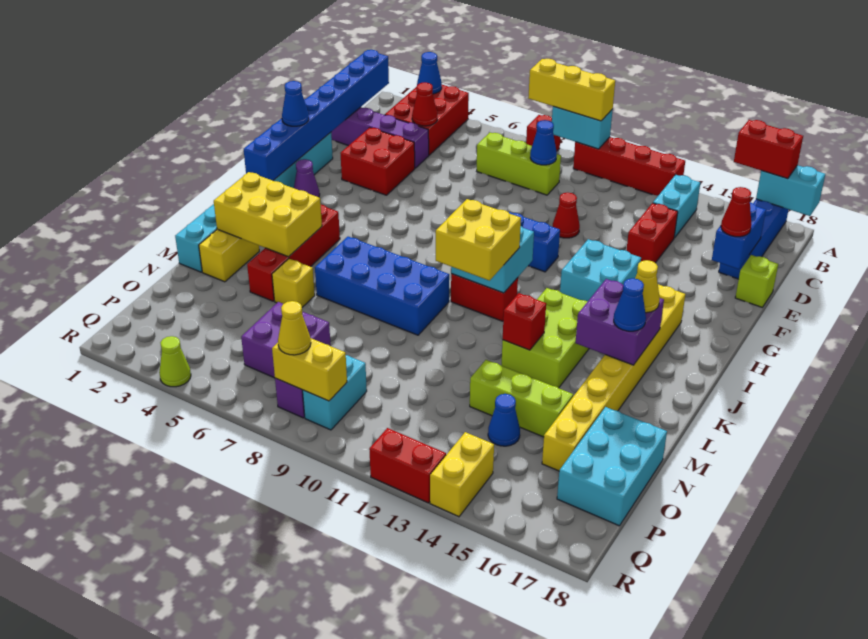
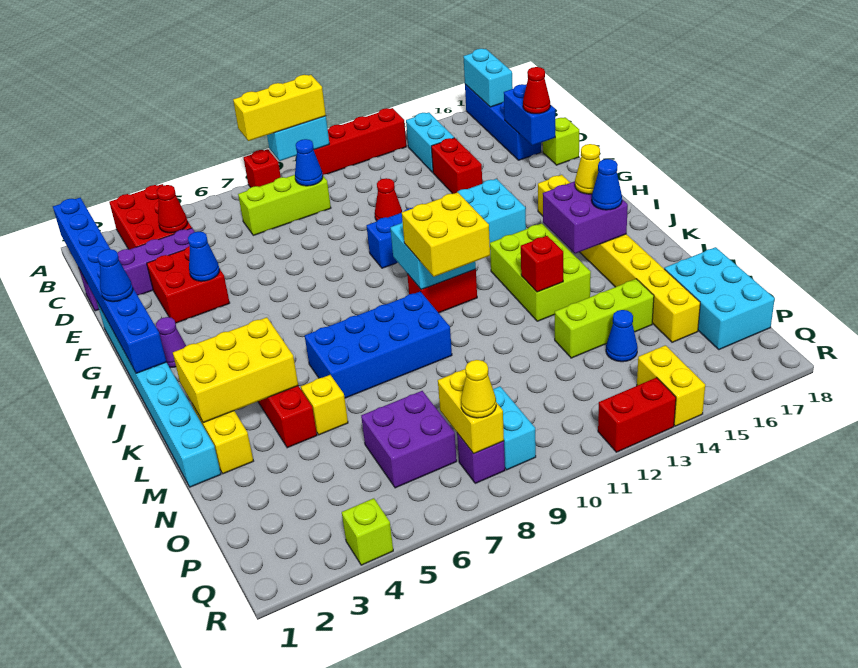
blue 1x1 cone [417,52,442,94] -> blue 1x1 cone moved to [188,232,220,281]
red 1x2 brick [734,120,803,179] -> none
cyan 1x2 brick [756,165,825,216] -> cyan 1x2 brick turned to [463,49,513,107]
yellow 1x2 brick [272,338,347,401] -> yellow 1x2 brick turned to [438,369,504,454]
lime 1x1 cone [159,336,191,387] -> lime 1x1 brick [342,498,393,565]

